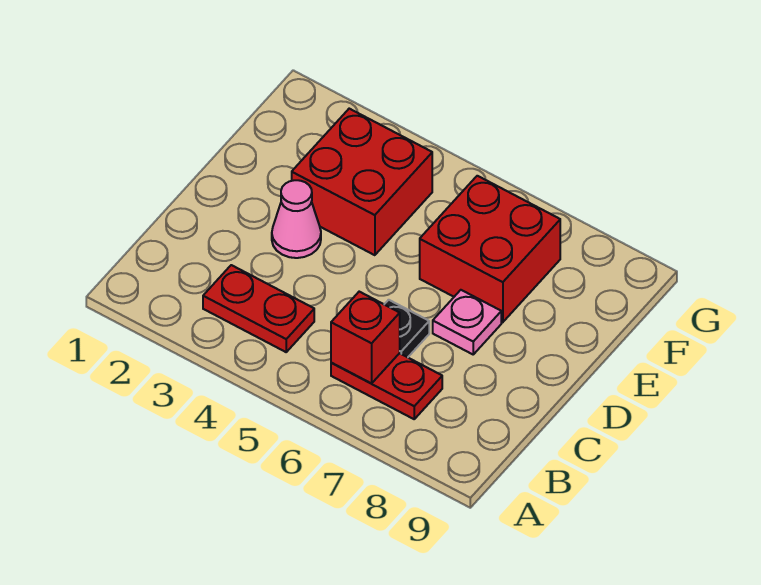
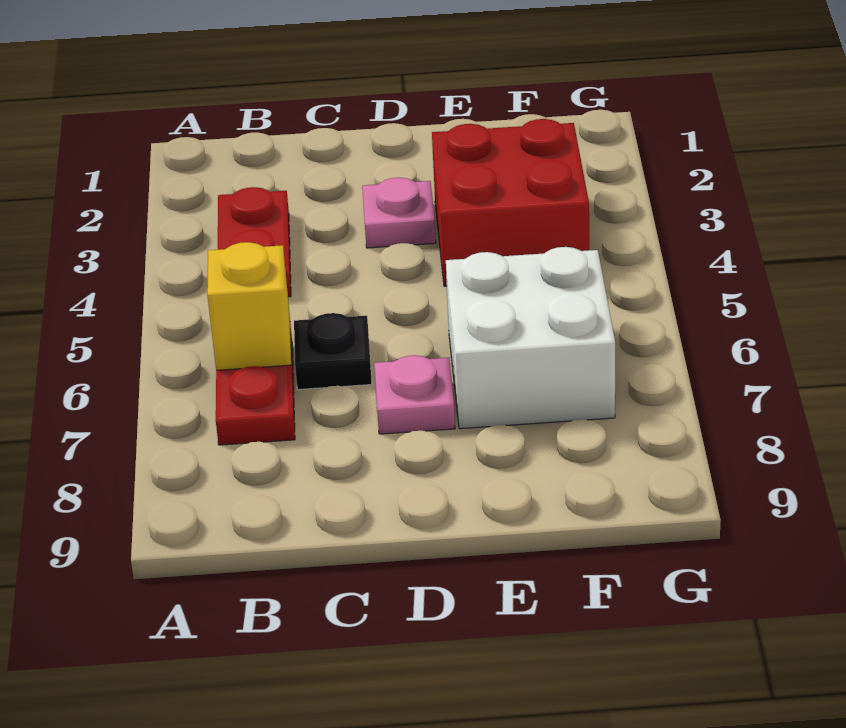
red 1x1 brick [331,292,400,383] -> yellow 1x1 brick [207,242,291,370]
pink 1x1 cone [272,180,321,258] -> pink 1x1 plate [362,178,436,248]
red 2x2 brick [420,176,560,322] -> white 2x2 brick [446,247,615,429]

